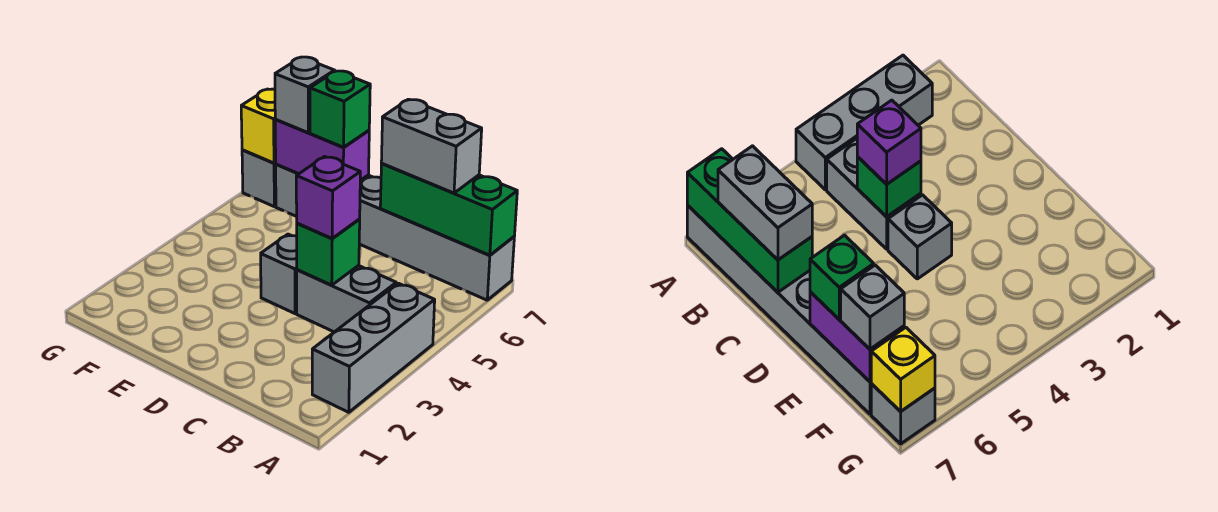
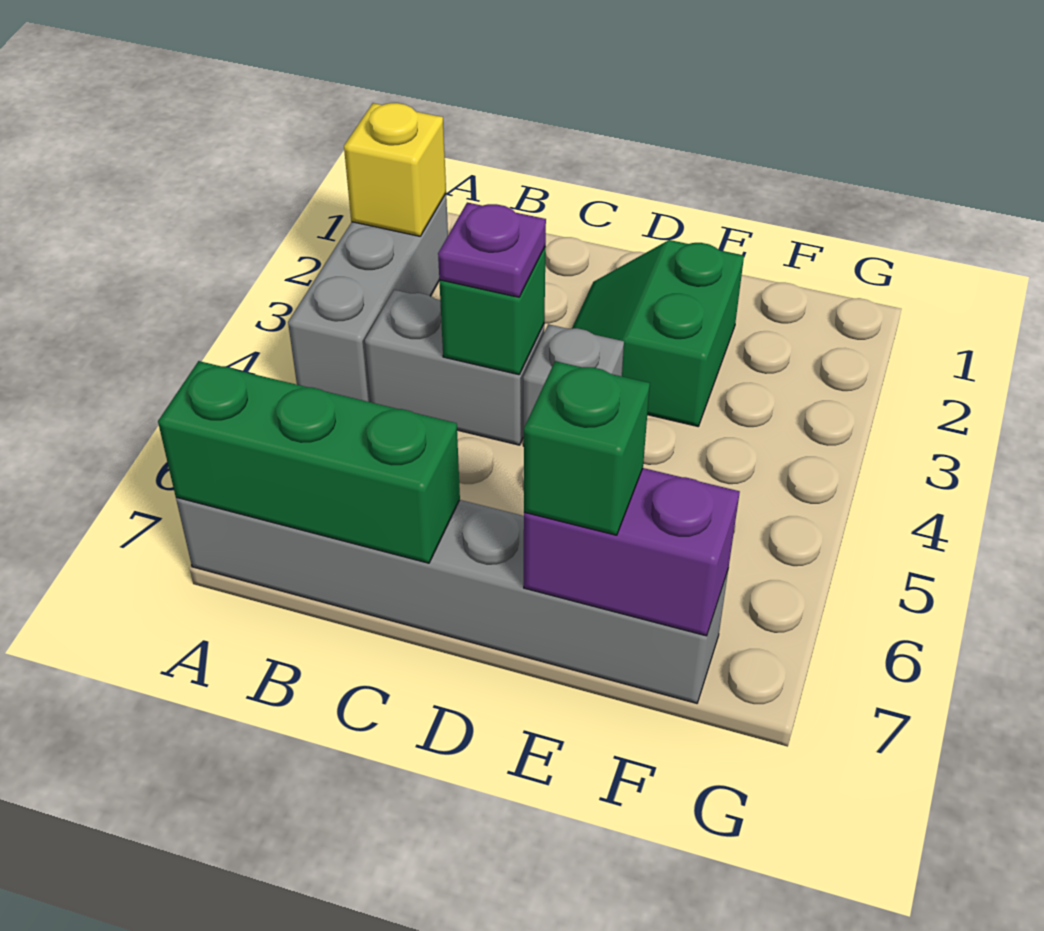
grey 1x2 brick [381,99,482,193] -> none
purple 1x1 brick [296,157,360,238] -> purple 1x1 plate [438,202,546,297]
none -> green 2x2 slope [572,240,744,426]
grey 1x1 brick [275,57,335,133] -> none
grey 1x1 brick [242,150,276,206] -> none
yellow 1x1 brick [241,89,276,163] -> yellow 1x1 brick moved to [344,103,446,236]

